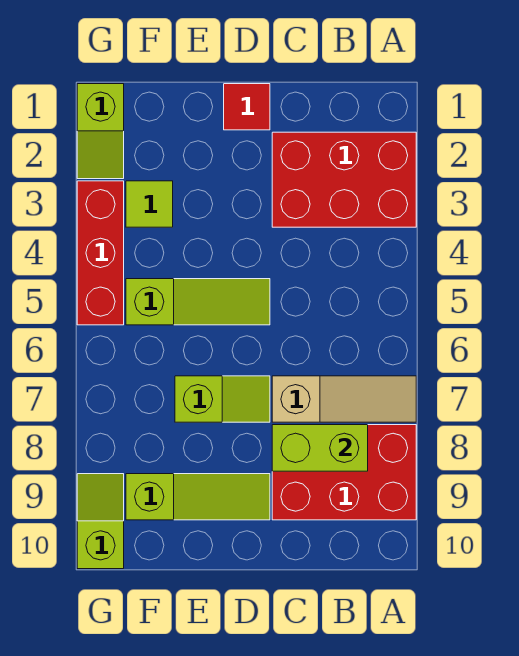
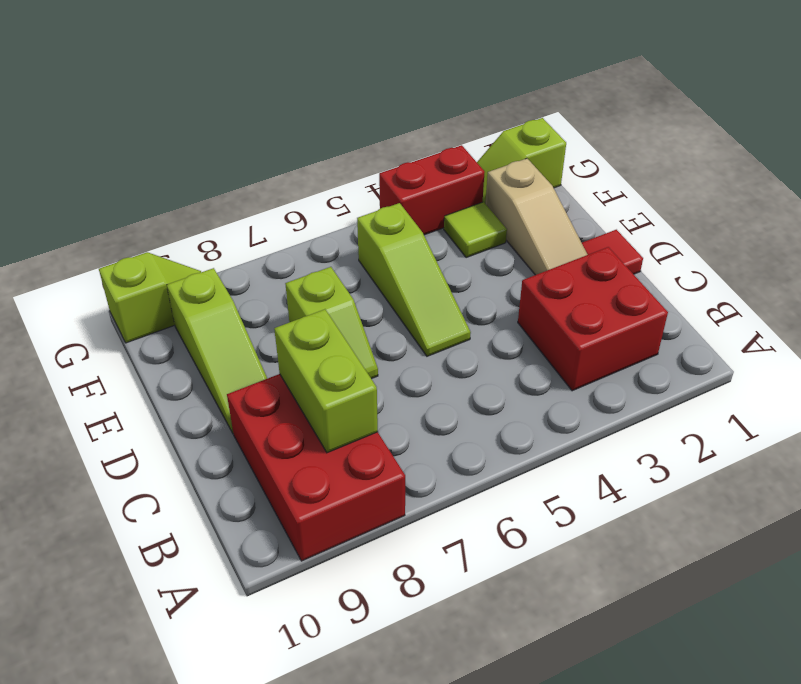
red 2x3 brick [272,132,416,227] -> red 2x2 brick [518,247,668,391]
tan 1x3 slope [272,376,416,422] -> tan 1x3 slope moved to [486,158,588,275]
red 1x3 brick [77,181,124,325] -> red 1x2 brick [379,145,485,235]

